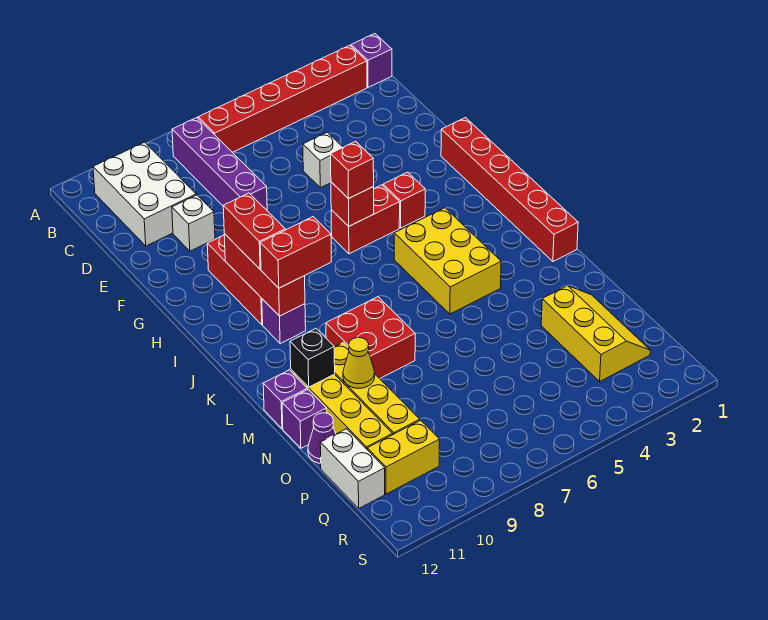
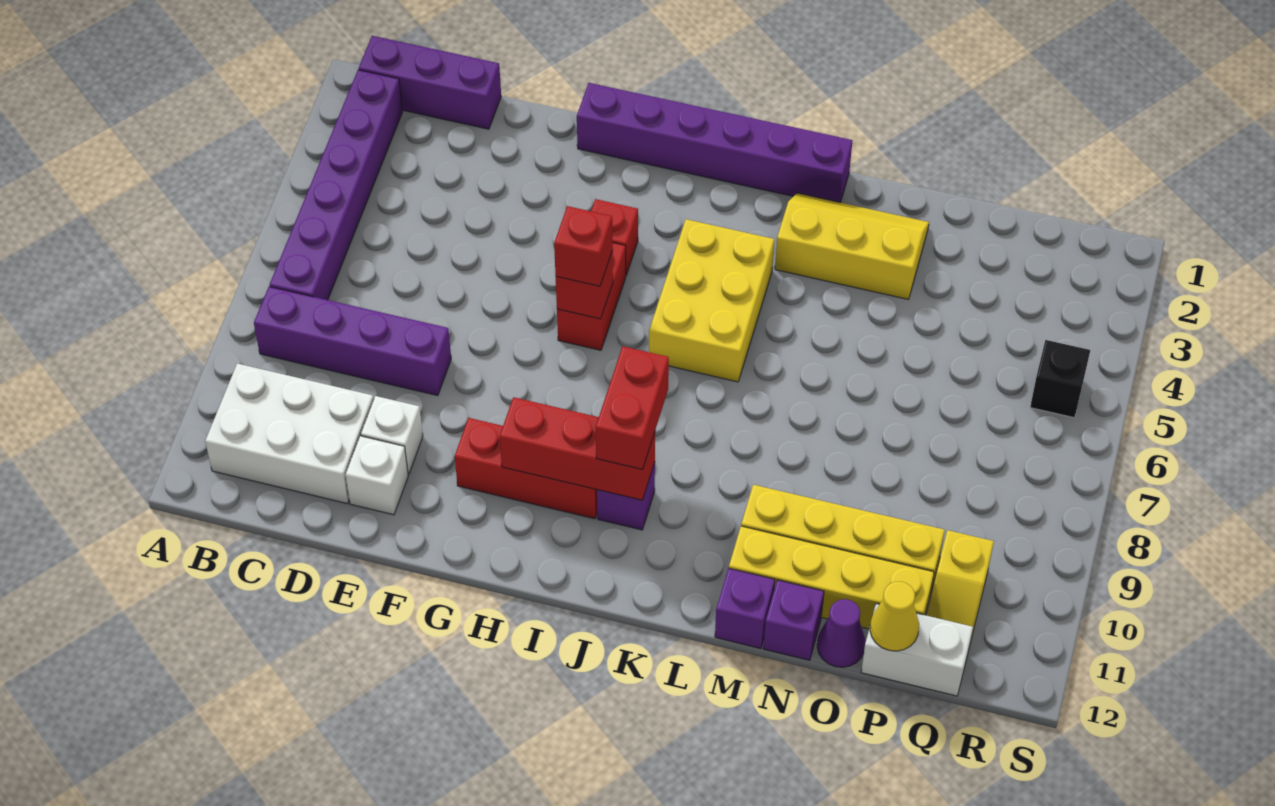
purple 1x1 brick [351,34,392,87] -> purple 1x3 brick [359,36,501,129]
red 1x6 brick [198,45,367,152] -> purple 1x6 brick [270,70,402,300]
white 1x1 brick [303,132,343,188] -> white 1x1 brick moved to [345,436,408,515]
red 1x6 brick [441,118,578,261] -> purple 1x6 brick [577,83,852,202]
red 1x2 brick [223,193,285,269] -> none
yellow 2x3 brick [394,208,501,314] -> yellow 2x3 brick turned to [649,219,774,382]
red 2x2 brick [326,297,415,379] -> none
black 1x1 brick [290,329,335,387] -> black 1x1 brick moved to [1030,340,1090,418]
yellow 1x1 cone [343,337,375,388] -> yellow 1x1 cone moved to [870,582,919,651]
yellow 2x3 slope [541,286,650,381] -> yellow 2x3 slope moved to [775,193,929,299]
yellow 1x2 brick [367,420,440,494] -> yellow 1x2 slope [927,530,994,642]

